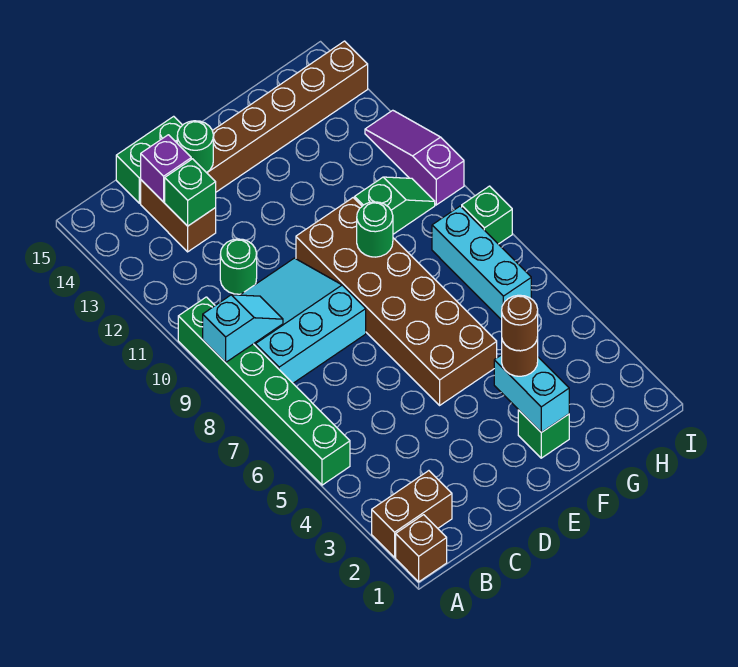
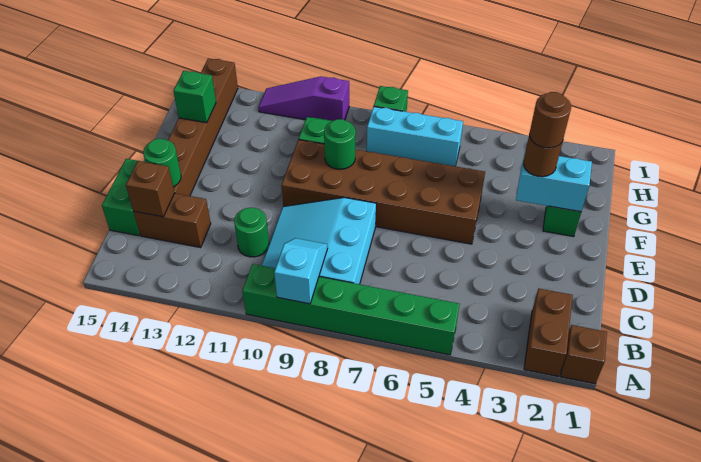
green 1x1 brick [165,159,216,226] -> green 1x1 brick moved to [173,71,216,123]
purple 1x1 brick [141,135,191,202] -> brown 1x1 brick [126,161,174,217]

